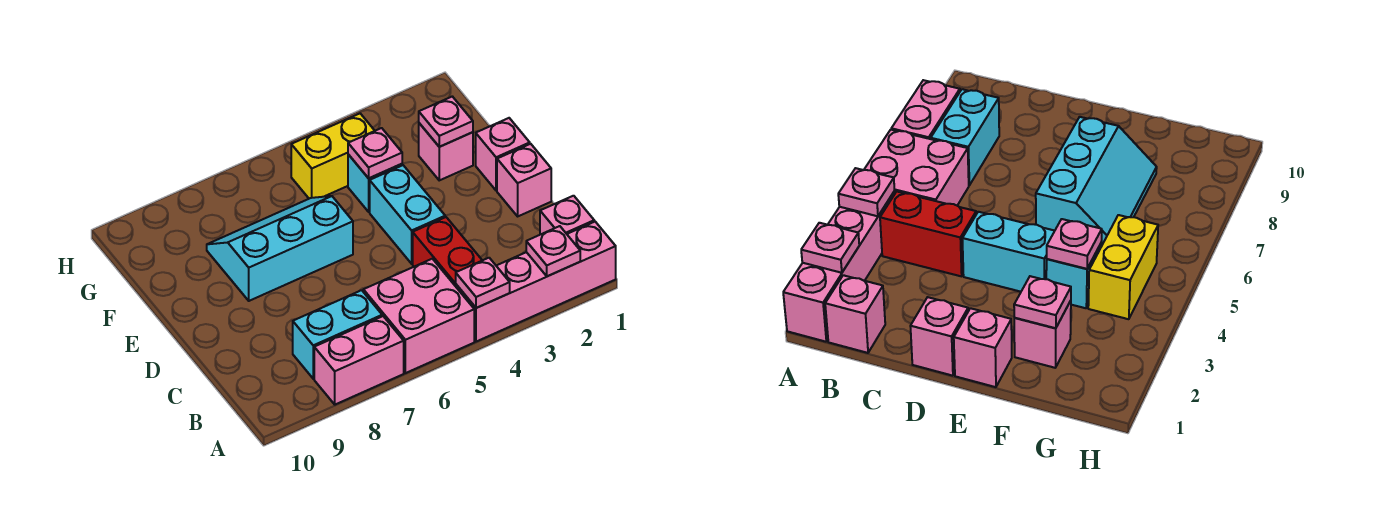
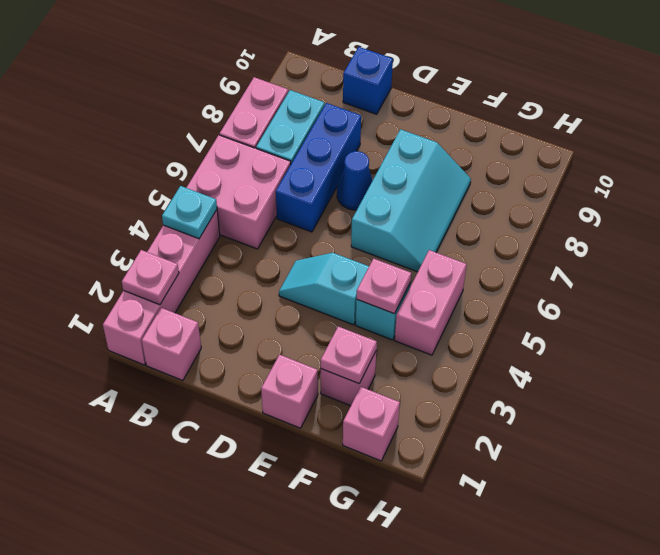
pink 1x1 plate [456,258,510,308] -> cyan 1x1 plate [162,186,217,239]
red 1x2 brick [413,217,482,286] -> none
none -> blue 1x3 brick [276,103,361,232]
none -> blue 1x1 brick [343,47,393,114]
pink 1x1 brick [497,144,551,216] -> pink 1x1 brick moved to [343,387,400,461]
cyan 1x2 brick [370,165,445,264] -> cyan 1x2 slope [279,253,369,325]
none -> blue 1x1 cone [337,151,373,210]
yellow 1x2 brick [291,114,375,199] -> pink 1x2 brick [395,250,467,355]

